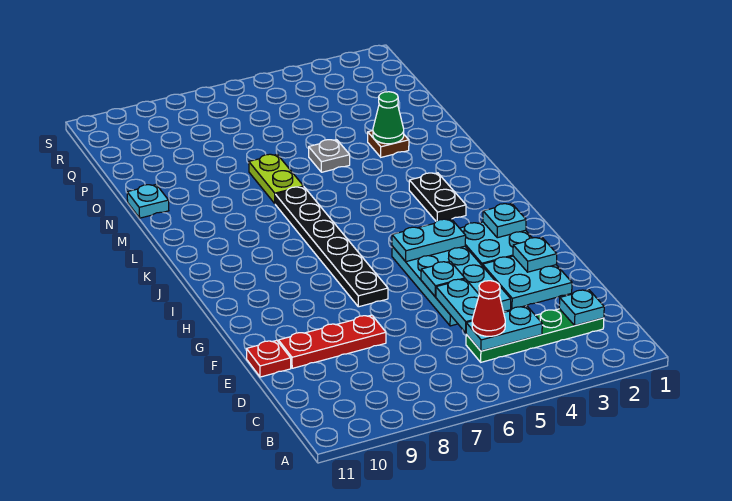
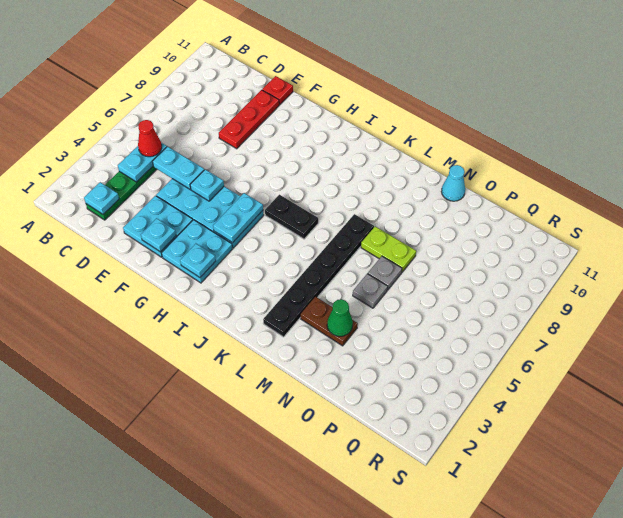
black 1x6 plate [275,187,388,307] -> black 1x6 plate turned to [263,214,374,337]
black 1x2 plate [409,173,466,221] -> black 1x2 plate moved to [265,195,318,239]
brown 1x1 plate [368,131,409,157] -> brown 1x2 plate [301,297,358,346]
none -> grey 1x1 plate [368,256,402,290]
cyan 1x1 plate [127,185,169,218] -> cyan 1x1 cone [441,165,465,201]

